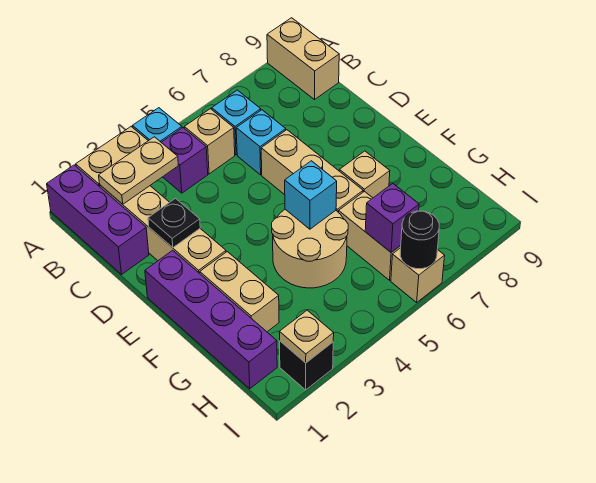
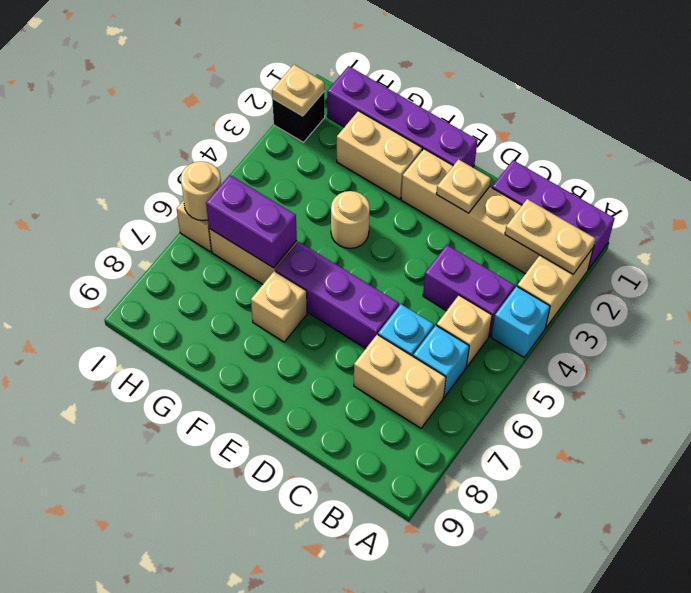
tan 1x2 brick [267,18,339,100] -> tan 1x2 brick moved to [354,335,446,428]
tan 1x2 plate [99,137,178,204] -> tan 1x2 plate turned to [505,199,596,274]
purple 1x1 brick [161,128,208,193] -> purple 1x2 brick [423,245,515,336]
black 1x1 plate [148,199,200,248] -> tan 1x1 plate [436,159,491,213]
tan 1x3 brick [261,130,363,213] -> purple 1x3 brick [275,242,399,348]
tan 2x2 round brick [272,209,348,288] -> tan 1x1 round brick [331,191,370,249]
cyan 1x1 brick [285,161,337,229] -> none
purple 1x1 brick [365,184,419,252] -> purple 1x2 brick [206,175,297,268]
black 1x1 round brick [400,211,439,269] -> tan 1x1 round brick [181,161,221,221]

